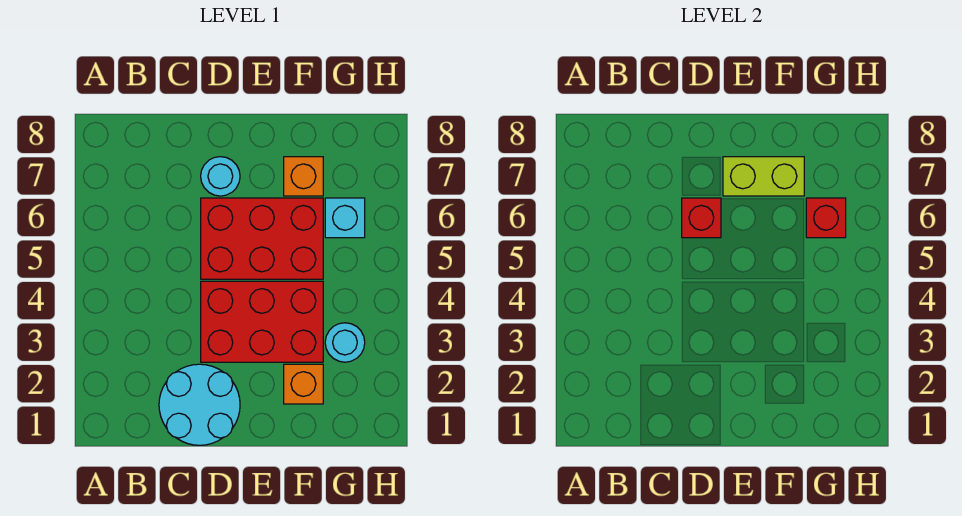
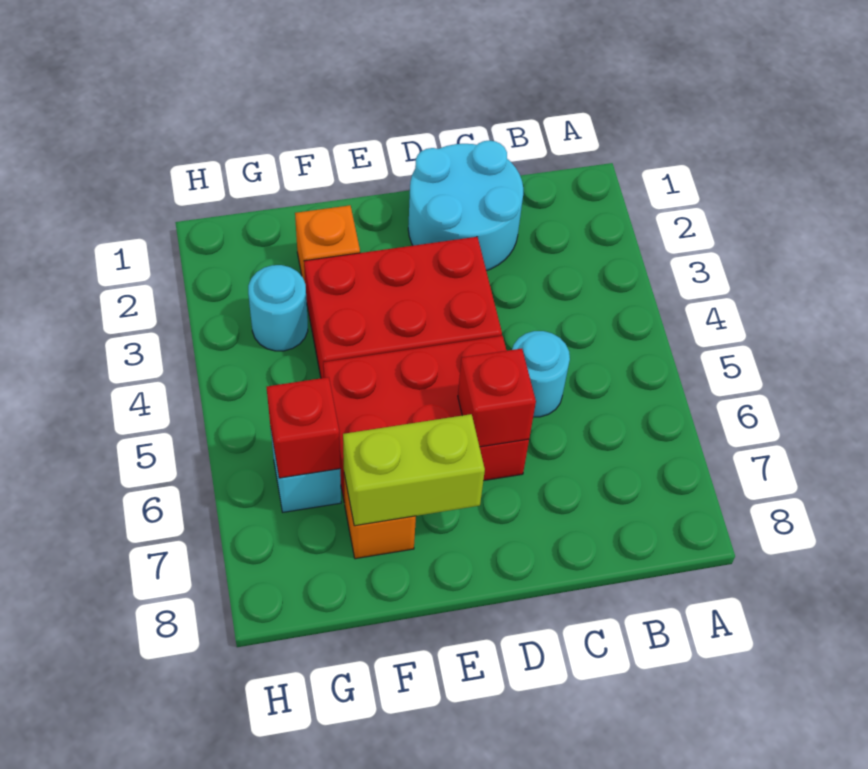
cyan 1x1 round brick [201,157,240,196] -> cyan 1x1 round brick moved to [512,331,570,417]

